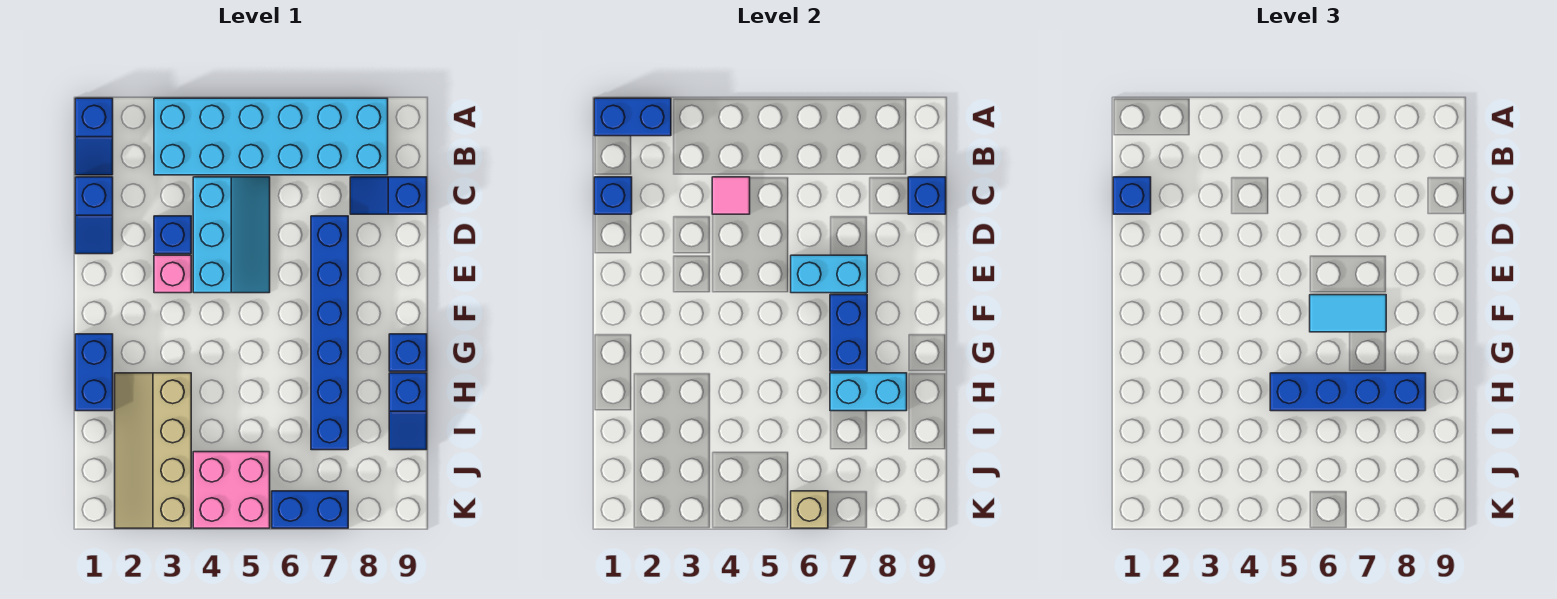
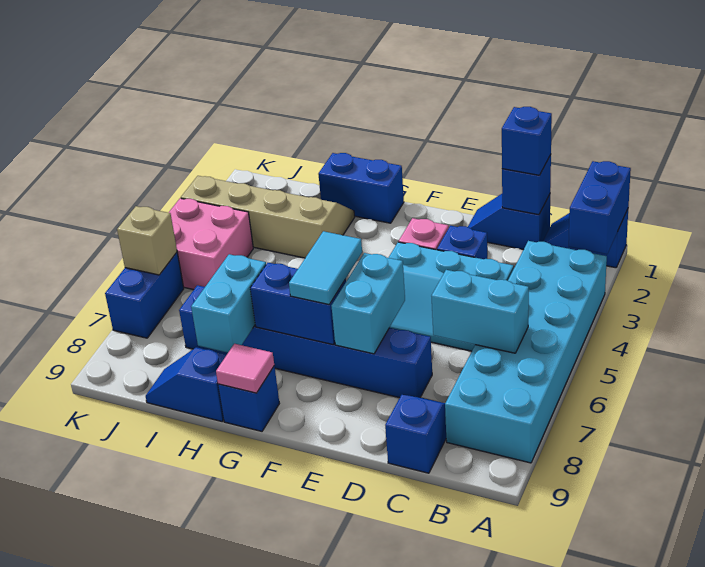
none -> cyan 1x2 brick [432,270,529,353]
pink 1x1 tile [712,177,750,214] -> pink 1x1 tile moved to [216,344,274,393]
blue 1x1 brick [908,177,946,214] -> none
blue 1x4 brick [1270,373,1426,411] -> none

